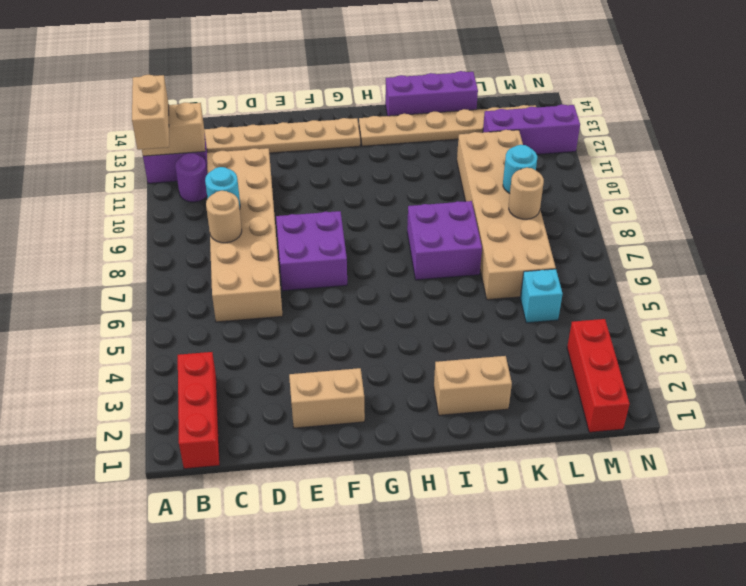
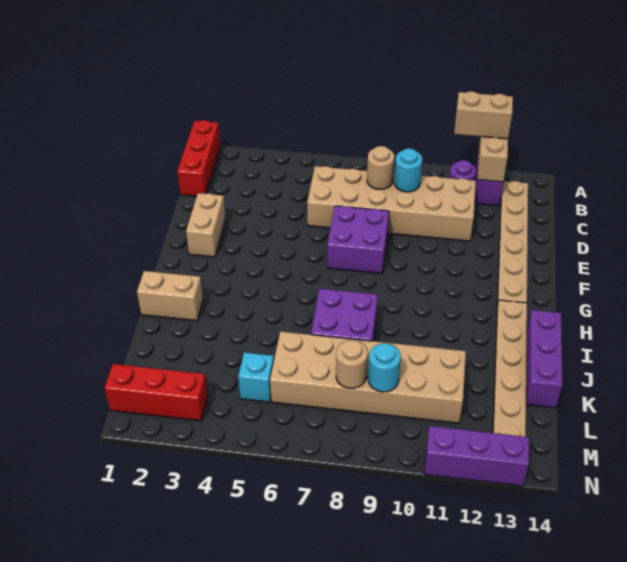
red 1x3 brick [178,352,220,469] -> red 1x3 brick turned to [177,120,221,196]
tan 1x2 brick [434,356,512,415] -> tan 1x2 brick turned to [137,271,203,321]
purple 1x3 brick [483,104,580,154] -> purple 1x3 brick turned to [424,426,529,486]

